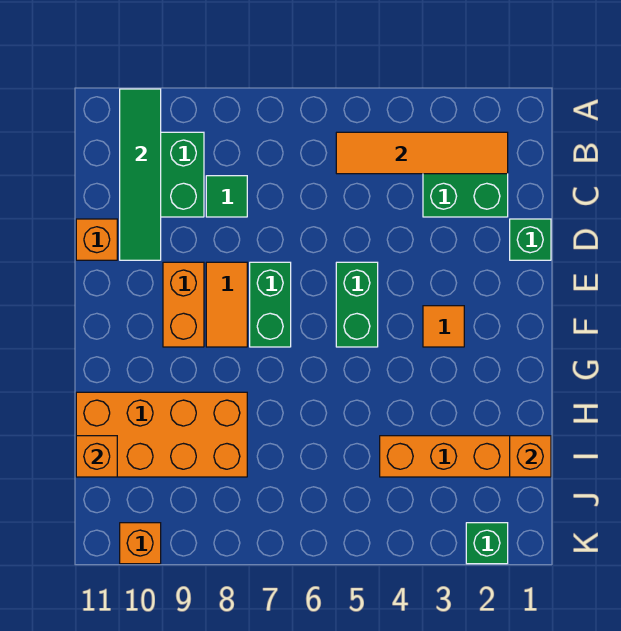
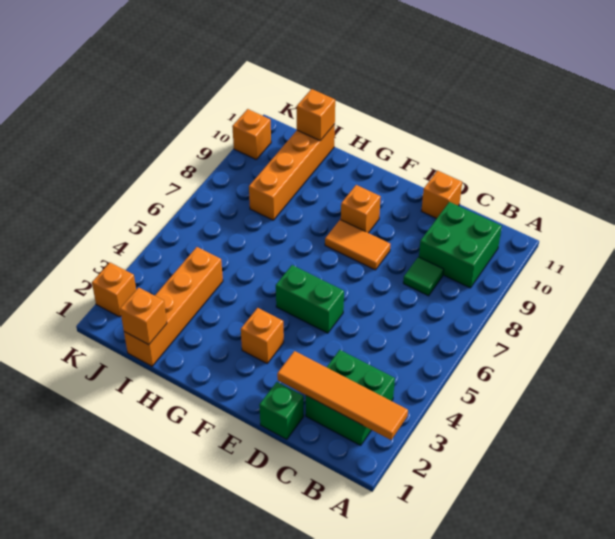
green 1x4 tile [120,89,161,260] -> none
orange 1x4 tile [336,132,508,174] -> orange 1x4 tile turned to [277,351,408,440]
green 1x2 brick [250,262,291,347] -> none
orange 1x2 brick [163,262,204,347] -> orange 1x1 brick [341,185,381,233]
orange 1x1 tile [423,306,464,347] -> orange 1x1 brick [241,308,284,363]
orange 2x4 brick [76,392,247,477] -> orange 1x4 brick [249,124,335,220]
green 1x1 brick [466,523,508,564] -> orange 1x1 brick [92,263,136,317]

